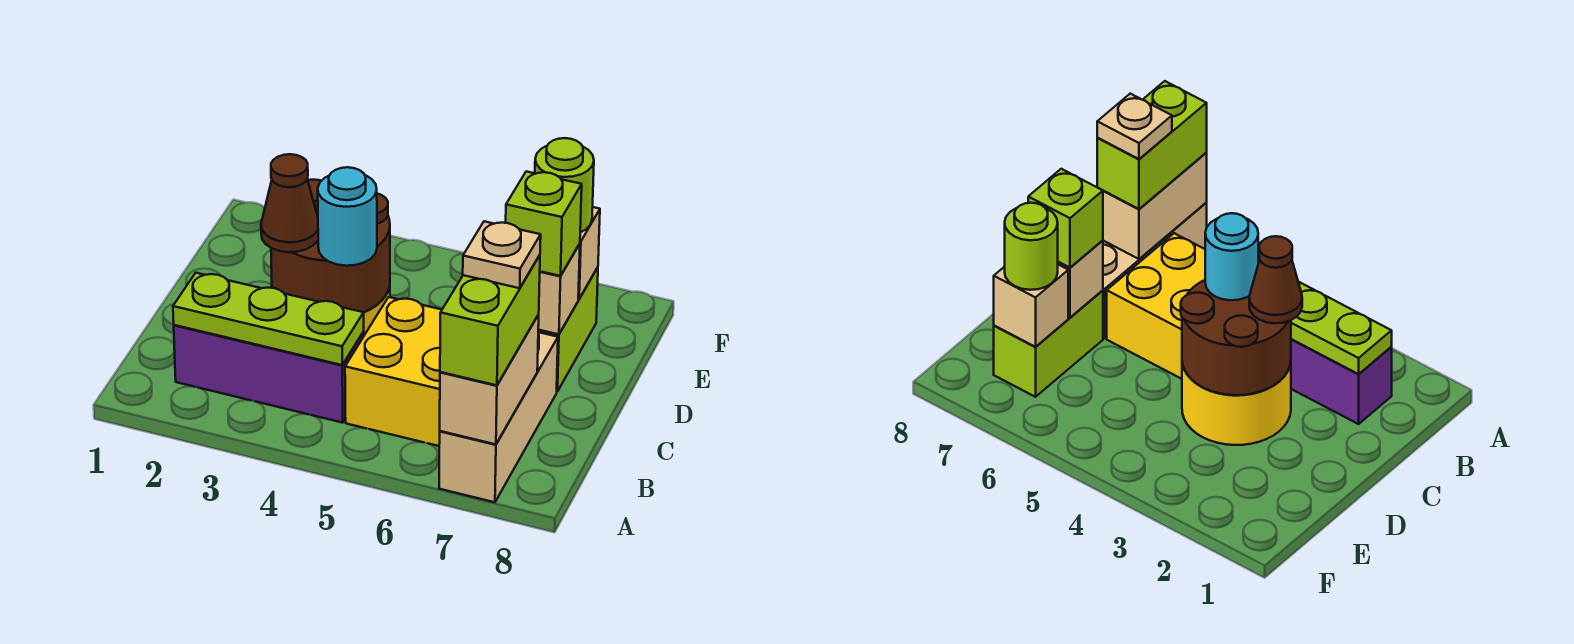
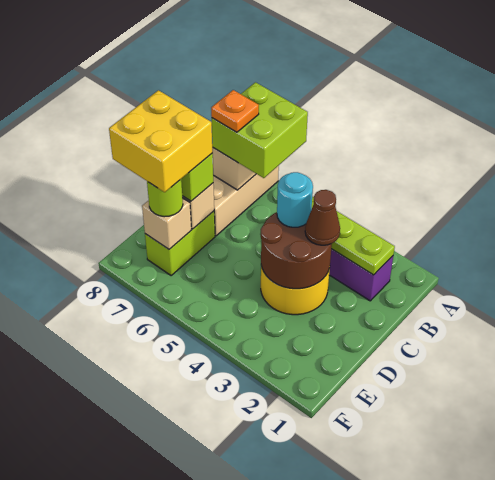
lime 1x2 brick [440,255,540,385] -> lime 2x2 brick [211,82,308,178]
yellow 2x2 brick [345,297,442,446] -> yellow 2x2 brick moved to [109,90,212,192]
tan 1x1 plate [463,221,541,288] -> orange 1x1 plate [211,90,259,132]

